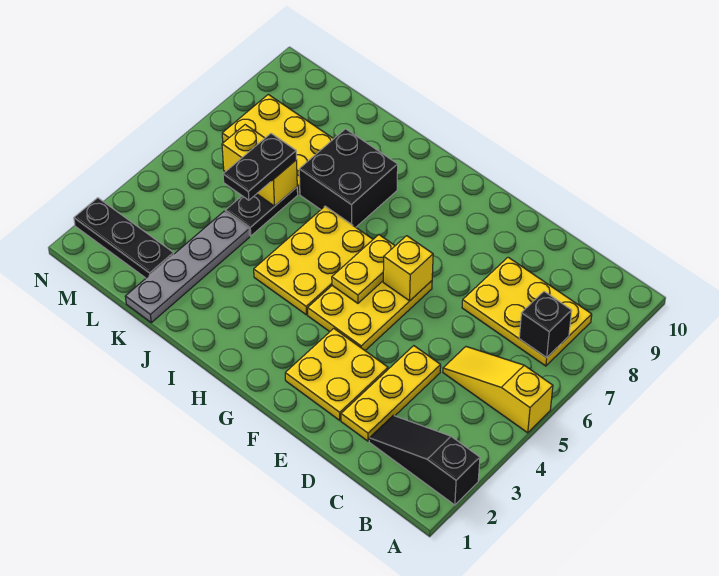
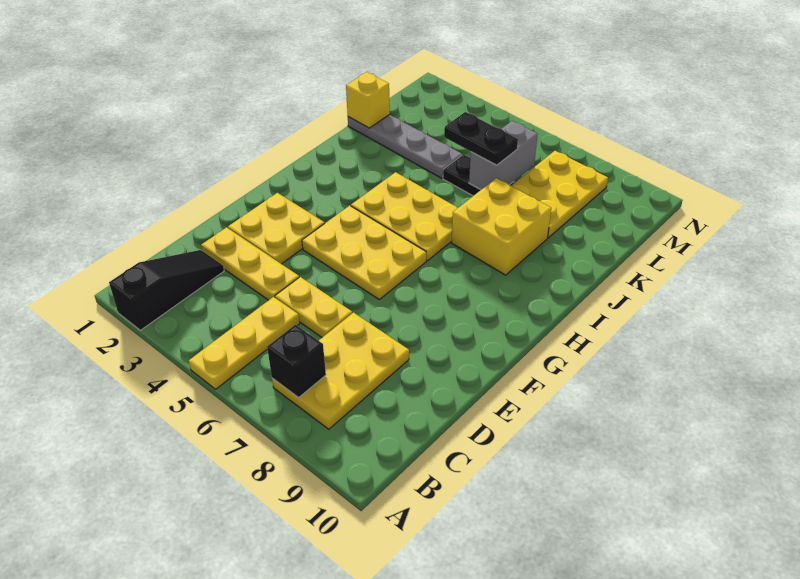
yellow 1x3 slope [443,347,553,433] -> yellow 1x3 plate [189,297,300,389]
yellow 1x1 brick [383,236,433,301] -> yellow 1x1 brick moved to [346,72,390,128]
yellow 1x2 plate [332,235,395,303] -> yellow 1x2 plate moved to [275,277,352,337]
black 2x2 brick [299,129,398,227] -> yellow 2x2 brick [452,178,551,275]
yellow 1x2 brick [222,125,297,206] -> grey 1x2 brick [469,121,538,190]
black 1x3 plate [74,198,174,278] -> none

